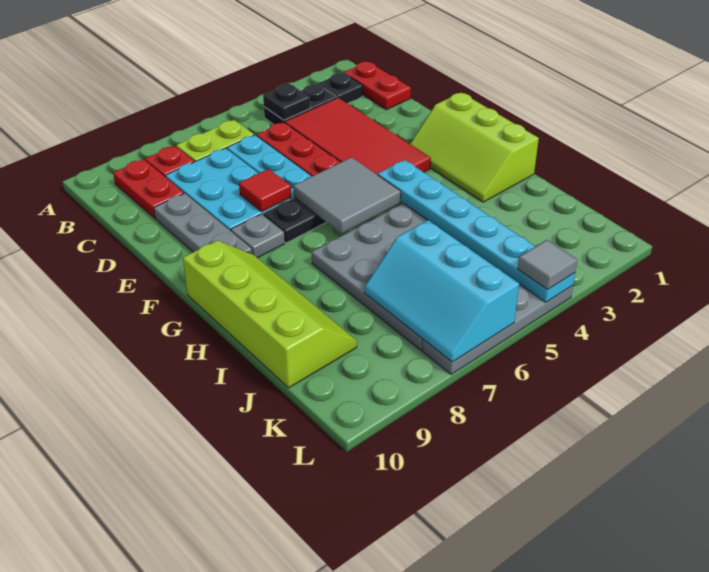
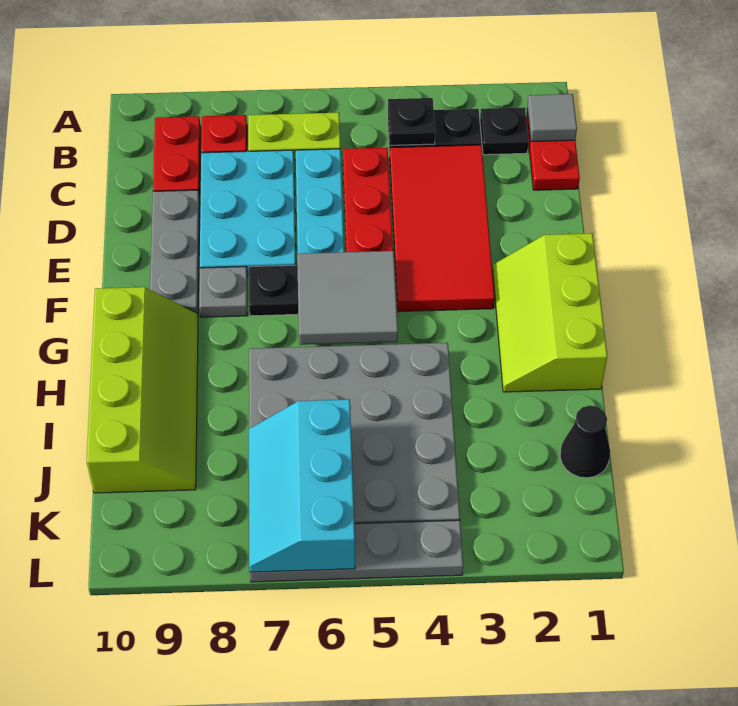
red 1x1 tile [239,169,291,212] -> none
cyan 1x6 plate [378,160,575,302] -> none
none -> black 1x1 cone [560,405,610,478]
grey 1x1 tile [518,240,577,290] -> grey 1x1 tile moved to [527,94,577,141]

